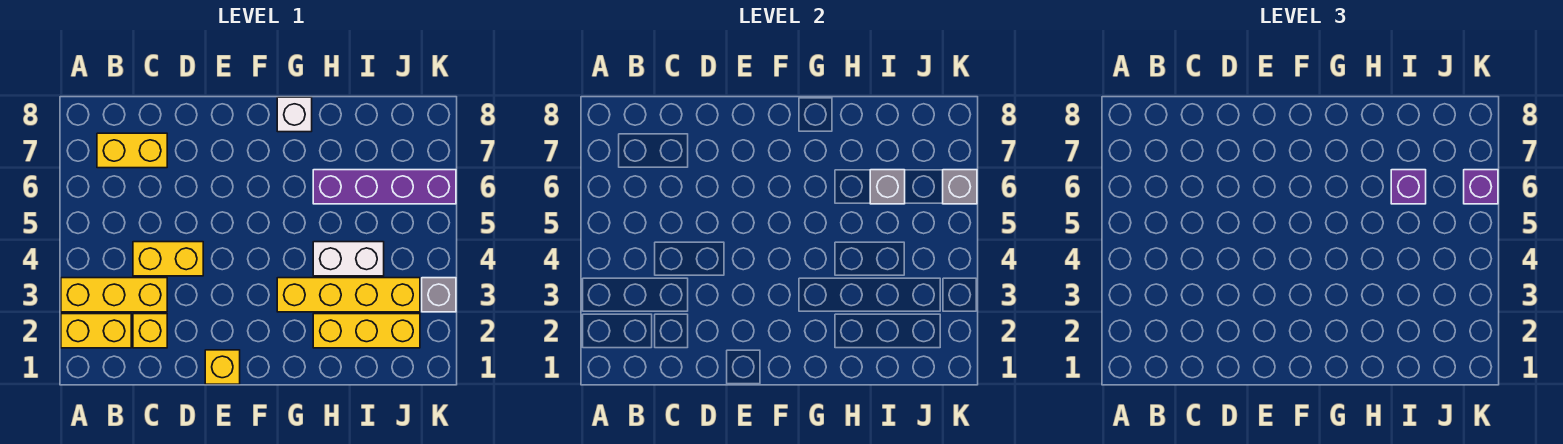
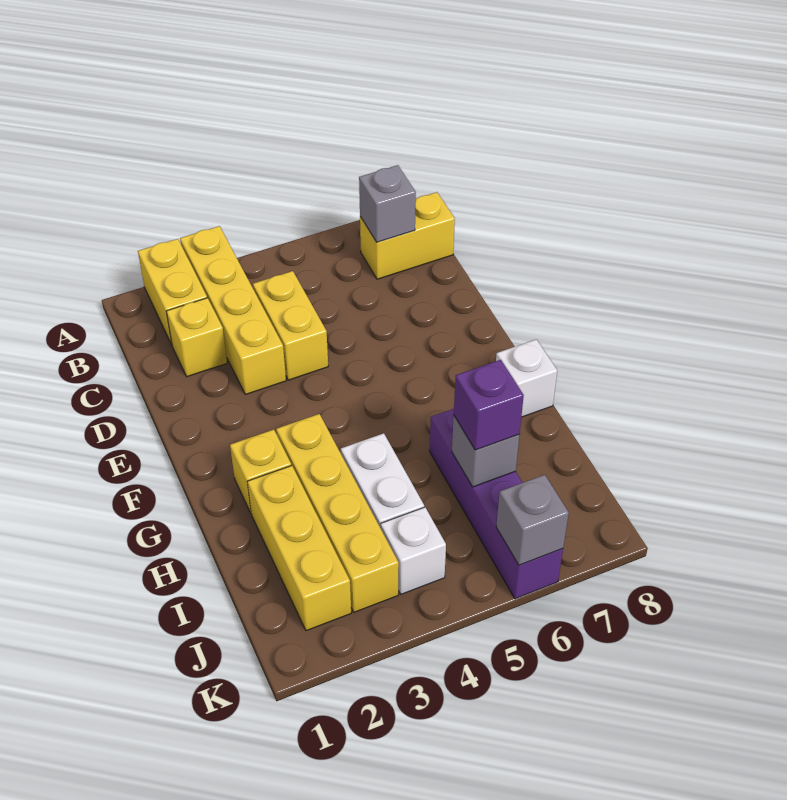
yellow 1x3 brick [61,278,167,312] -> yellow 1x4 brick [180,226,286,394]
yellow 1x2 brick [97,133,167,168] -> yellow 1x2 brick turned to [360,192,455,279]
yellow 1x1 brick [205,350,240,384] -> yellow 1x1 brick moved to [230,430,291,513]
none -> white 1x1 brick [381,507,446,594]
grey 1x1 brick [422,278,456,312] -> grey 1x1 brick moved to [359,165,416,242]
purple 1x1 brick [1464,170,1498,204] -> none

